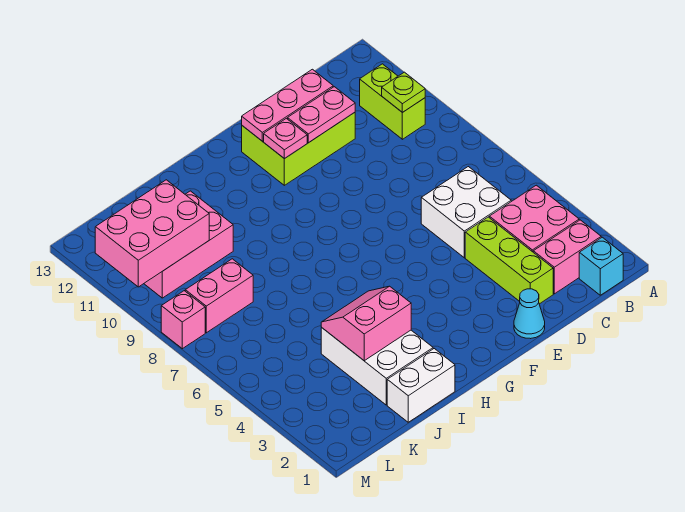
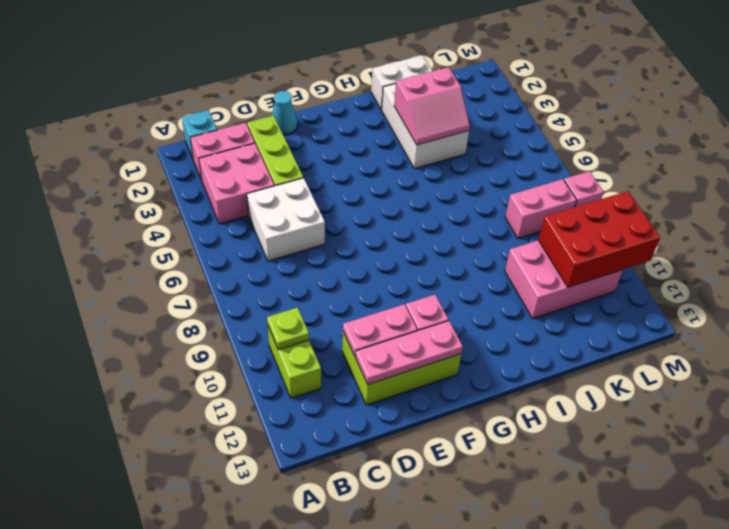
pink 2x3 brick [95,180,209,287] -> red 2x3 brick [539,191,660,287]

